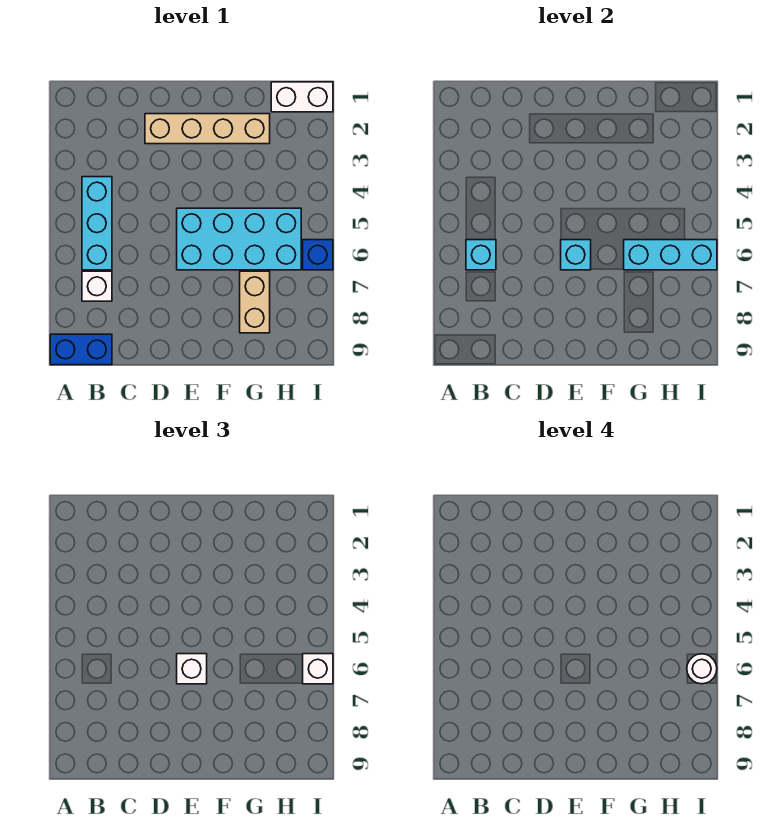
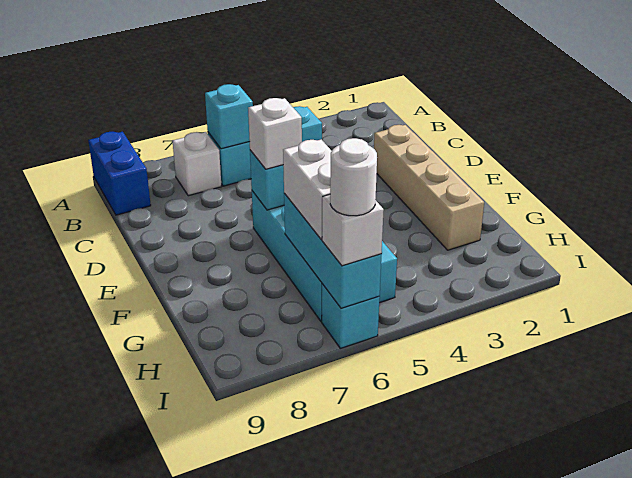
tan 1x2 brick [240,271,270,333] -> none
white 1x2 brick [271,82,333,112] -> white 1x2 brick moved to [283,140,332,240]
blue 1x1 brick [303,240,333,270] -> cyan 1x1 brick [322,284,380,348]

